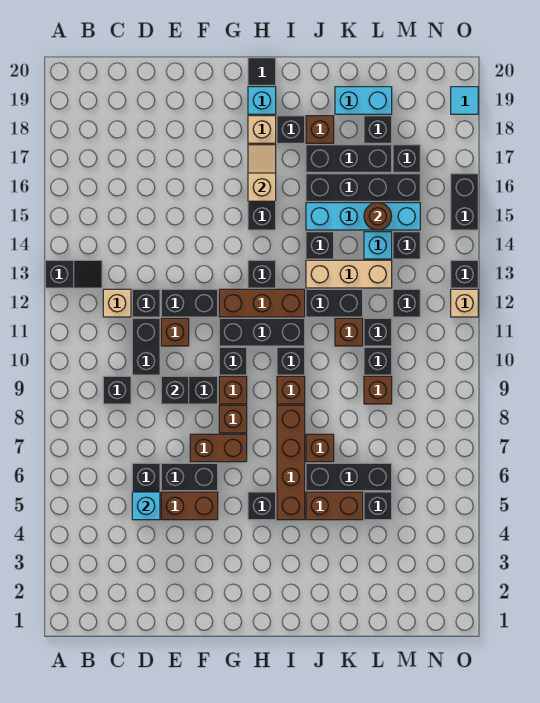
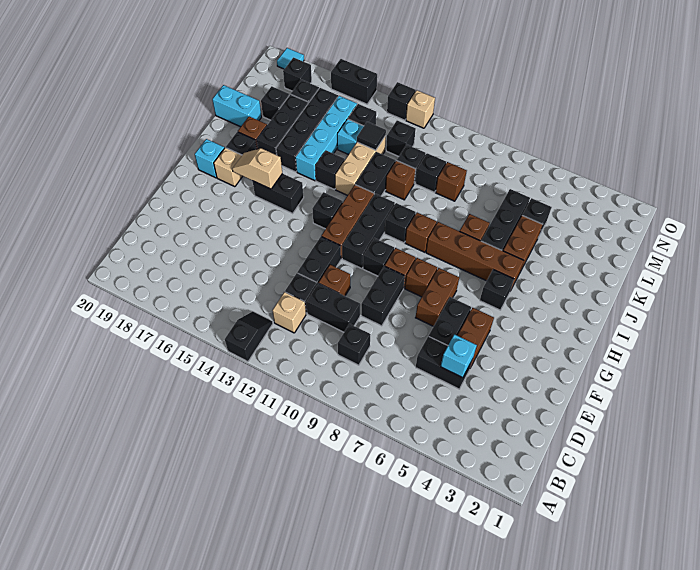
black 1x1 brick [161,376,189,404] -> black 1x1 brick moved to [283,58,312,91]
black 1x1 tile [248,58,276,85] -> black 1x1 tile moved to [357,122,386,150]
cyan 1x2 brick [335,87,392,114] -> cyan 1x2 brick turned to [212,85,262,127]
brown 1x1 round brick [364,203,391,230] -> none

